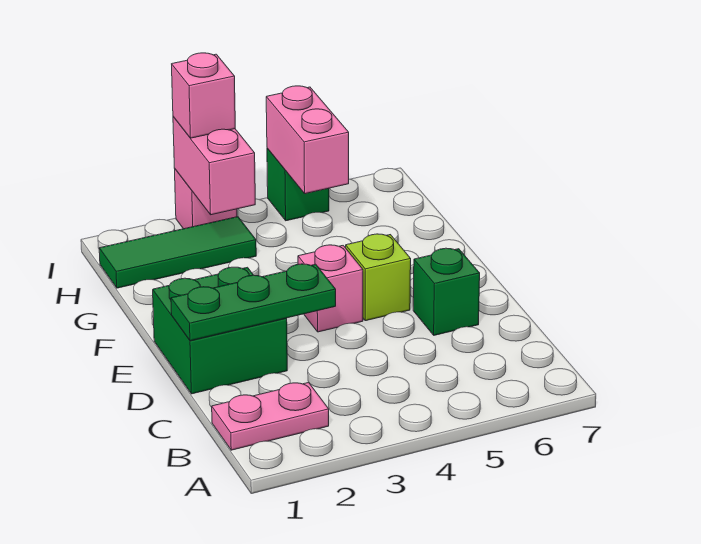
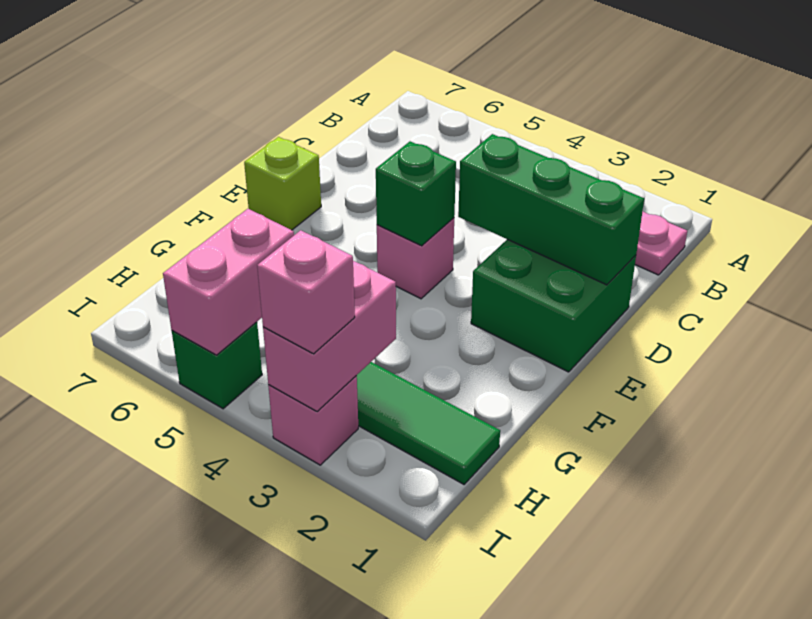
green 1x3 plate [171,264,336,341] -> green 1x3 brick [458,134,644,285]
green 1x1 brick [413,248,480,335] -> green 1x1 brick moved to [376,141,456,246]
lime 1x1 brick [346,234,411,321] -> lime 1x1 brick moved to [244,137,321,230]

